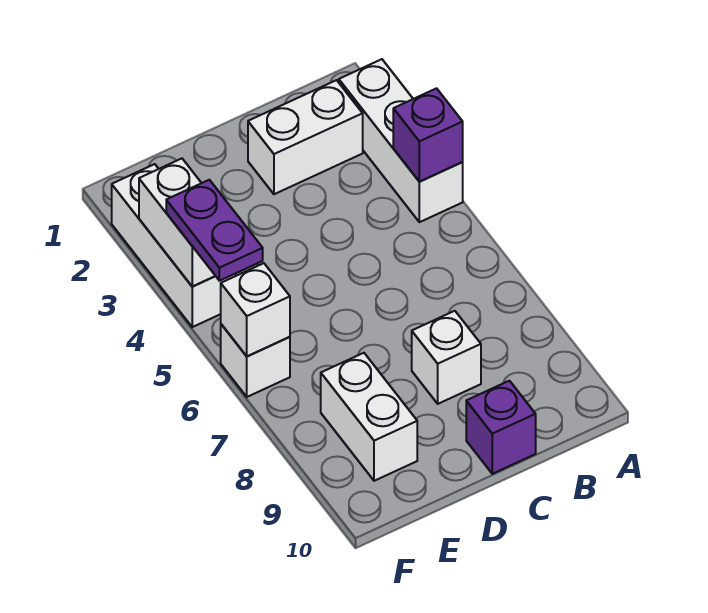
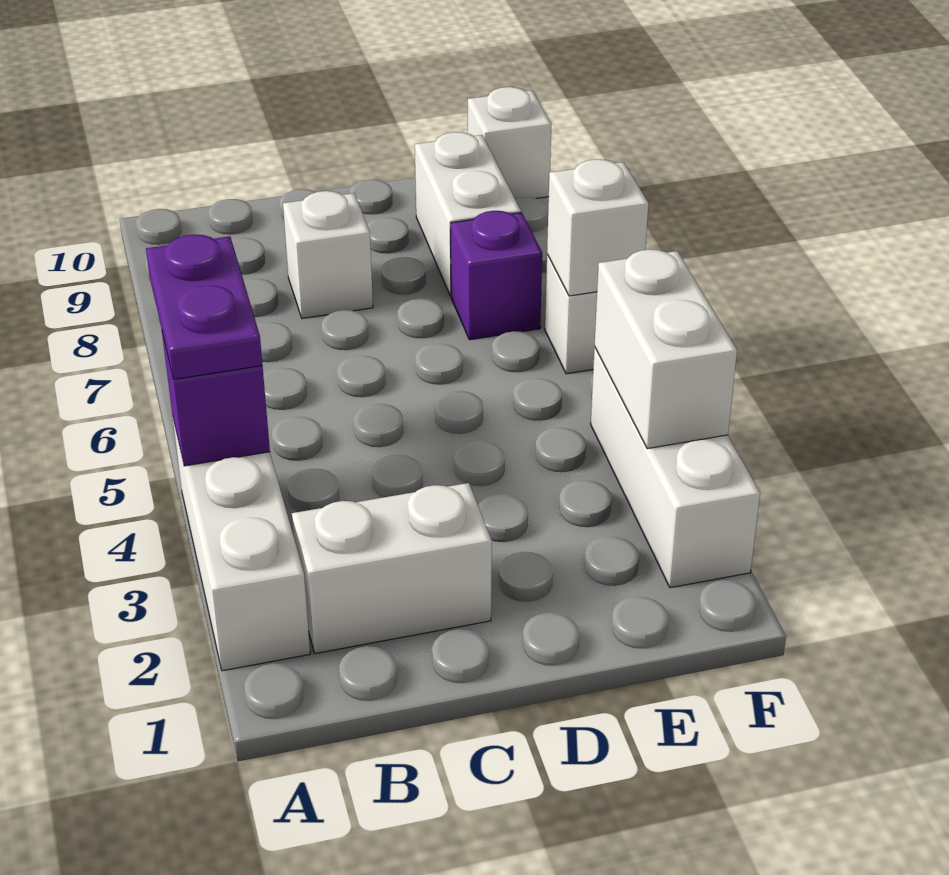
purple 1x1 brick [466,381,536,474] -> purple 1x1 brick moved to [451,211,542,340]
purple 1x2 plate [166,180,263,281] -> purple 1x2 plate moved to [146,234,262,379]
none -> white 1x1 brick [468,87,551,199]

